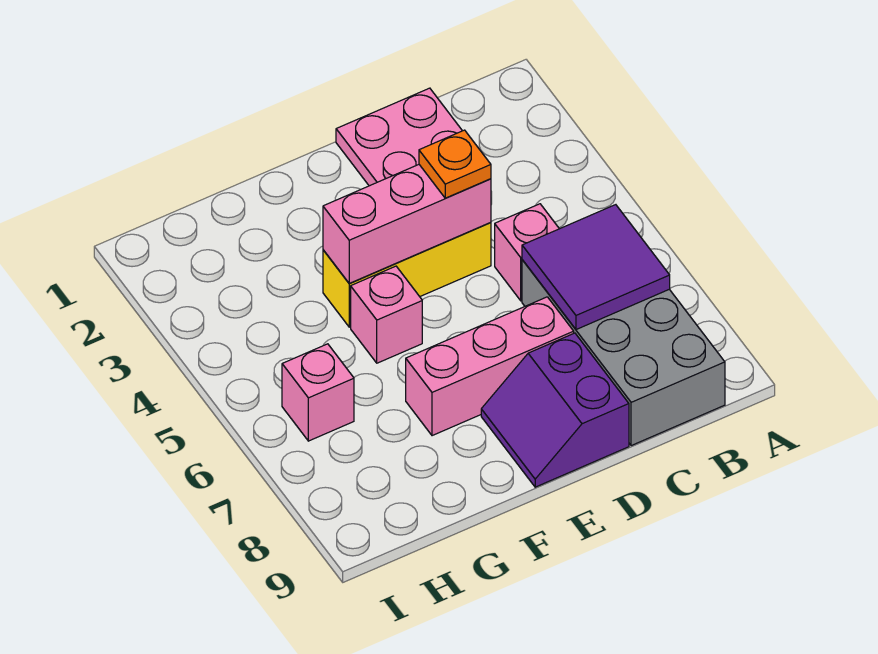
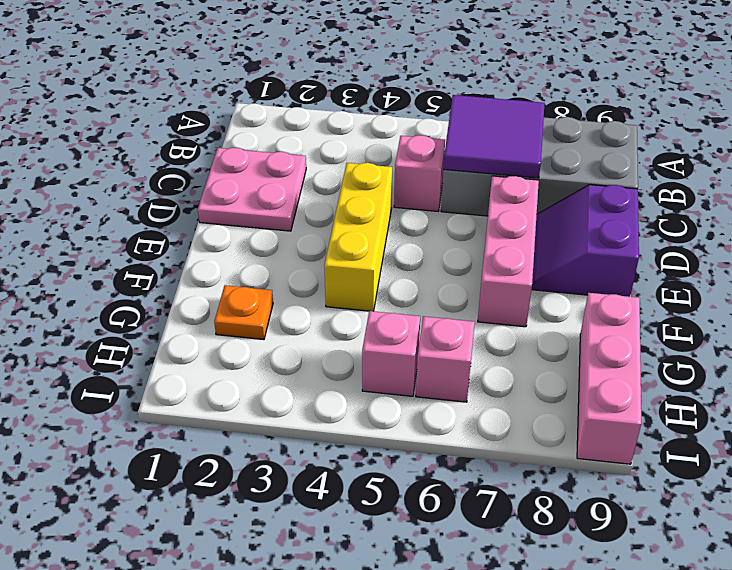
pink 1x3 brick [323,165,491,284] -> pink 1x3 brick moved to [577,293,641,464]
orange 1x1 plate [419,130,491,198] -> orange 1x1 plate moved to [214,285,273,340]
purple 2x2 slope [481,333,629,487] -> purple 2x2 slope turned to [532,185,639,297]
pink 1x1 brick [351,266,422,363] -> pink 1x1 brick moved to [362,311,420,396]

